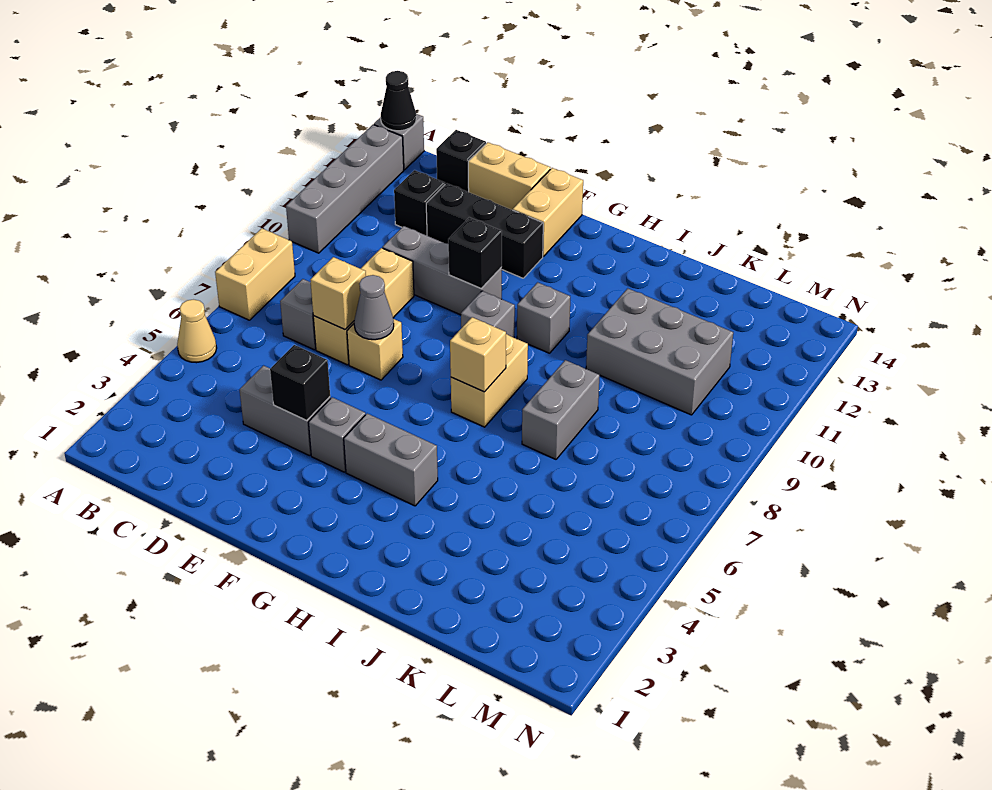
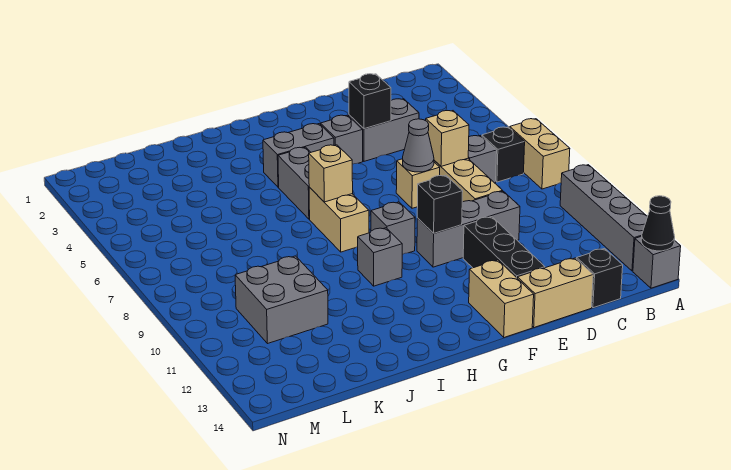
tan 1x1 cone [177,300,217,363] -> none
black 1x1 brick [394,170,445,236] -> black 1x1 brick moved to [482,127,525,182]
black 1x3 brick [426,183,543,278] -> black 1x3 brick turned to [463,217,545,278]
grey 1x2 brick [522,360,600,459] -> grey 1x2 brick moved to [278,147,311,219]
grey 2x3 brick [586,288,733,415] -> grey 2x2 brick [235,256,328,344]

